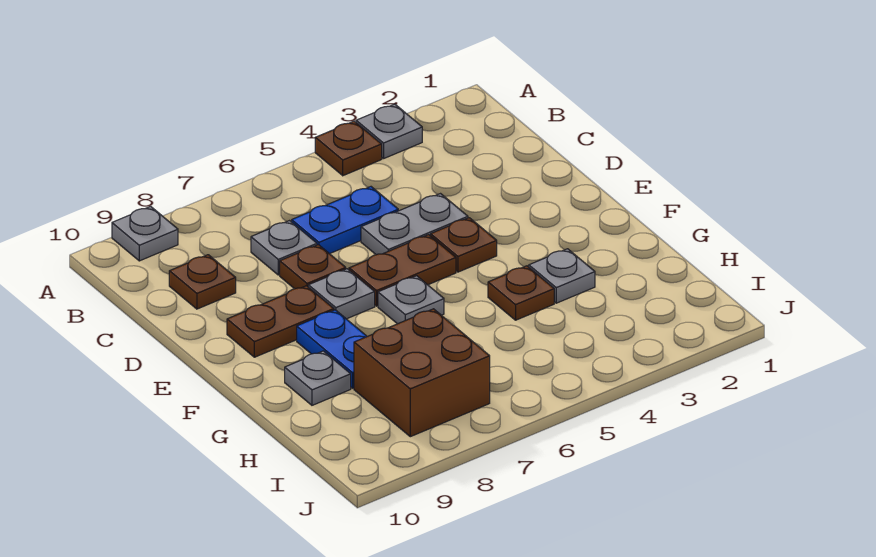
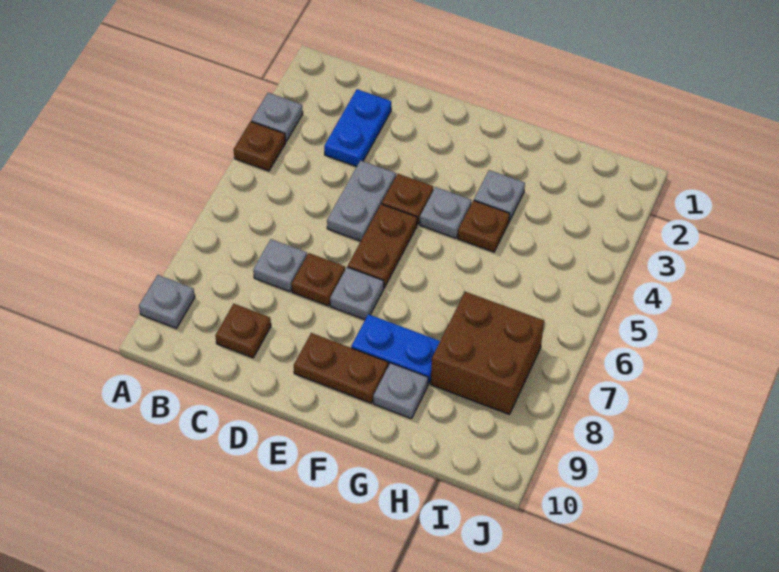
blue 1x2 plate [292,187,398,254] -> blue 1x2 plate moved to [324,89,391,167]
brown 1x2 plate [227,286,334,357] -> brown 1x2 plate turned to [294,333,388,403]
grey 1x1 plate [378,276,444,324] -> grey 1x1 plate moved to [420,187,471,238]

